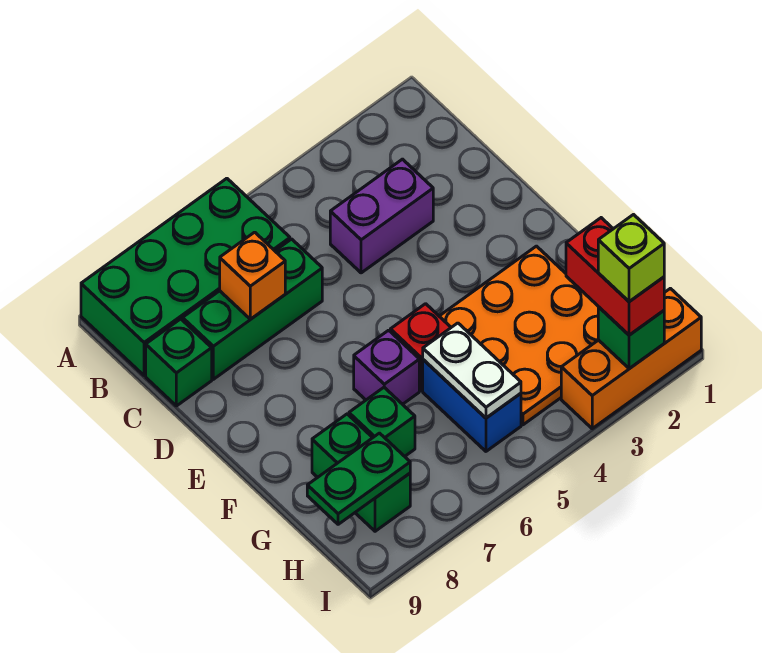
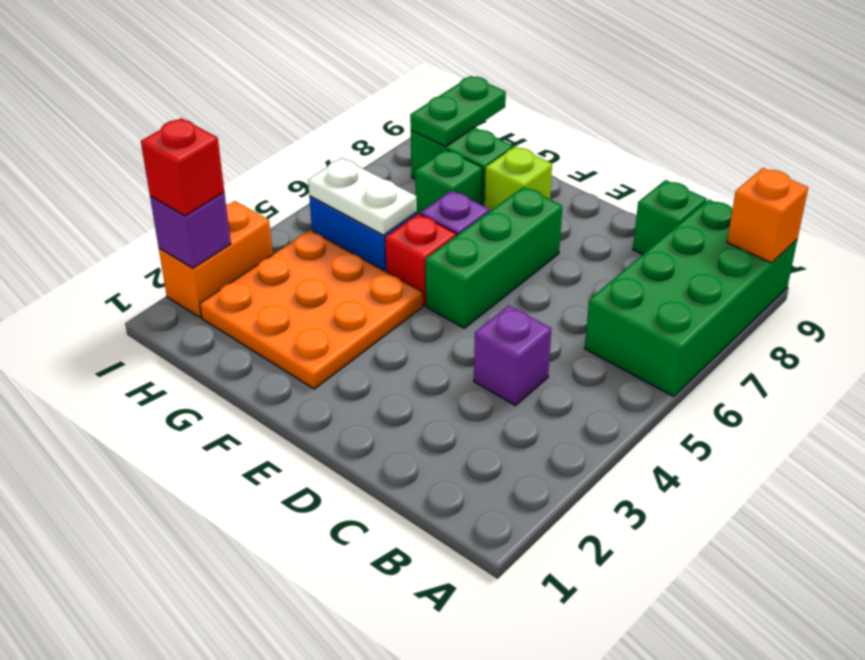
purple 1x2 brick [330,159,433,273] -> purple 1x1 brick [474,305,551,406]
green 1x3 brick [183,239,322,379] -> green 1x3 brick moved to [426,187,562,328]
orange 1x1 brick [220,232,285,319] -> orange 1x1 brick moved to [727,168,808,263]
red 1x2 brick [566,218,664,335] -> red 1x1 brick [141,118,224,216]
orange 1x3 brick [561,288,701,429] -> orange 1x2 brick [159,201,273,318]
green 1x1 brick [598,307,664,369] -> purple 1x1 brick [150,193,231,268]
lime 1x1 brick [598,215,664,302] -> lime 1x1 brick moved to [485,146,552,211]

